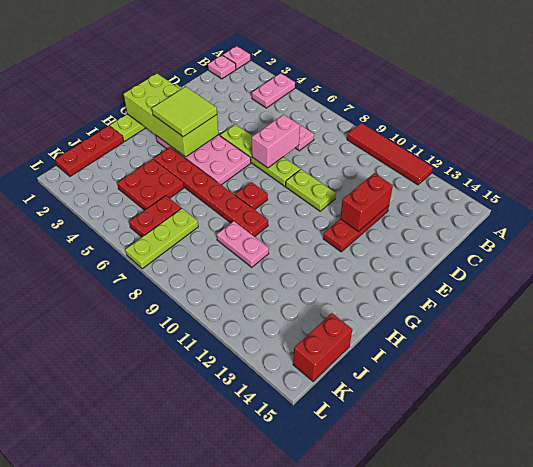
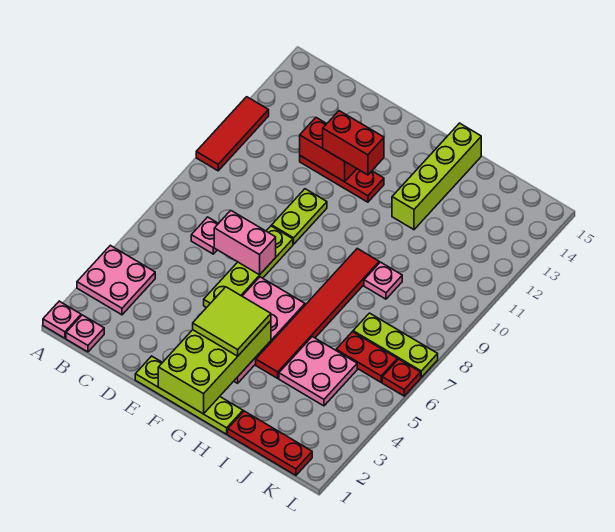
pink 1x2 plate [252,73,295,108] -> pink 2x2 plate [77,245,155,315]
red 1x4 tile [347,123,433,185] -> red 1x3 tile [196,97,269,171]
red 1x1 plate [235,182,268,210] -> red 1x1 plate moved to [382,359,421,396]
red 1x6 plate [154,147,268,237] -> red 1x6 tile [256,248,379,378]
none -> lime 1x4 brick [392,123,481,230]
red 2x2 plate [117,159,184,210] -> pink 2x2 plate [279,337,357,406]
pink 1x2 plate [217,221,269,267] -> pink 1x1 plate [364,262,402,299]
red 1x2 brick [293,313,352,381] -> red 1x2 brick moved to [323,111,384,175]

